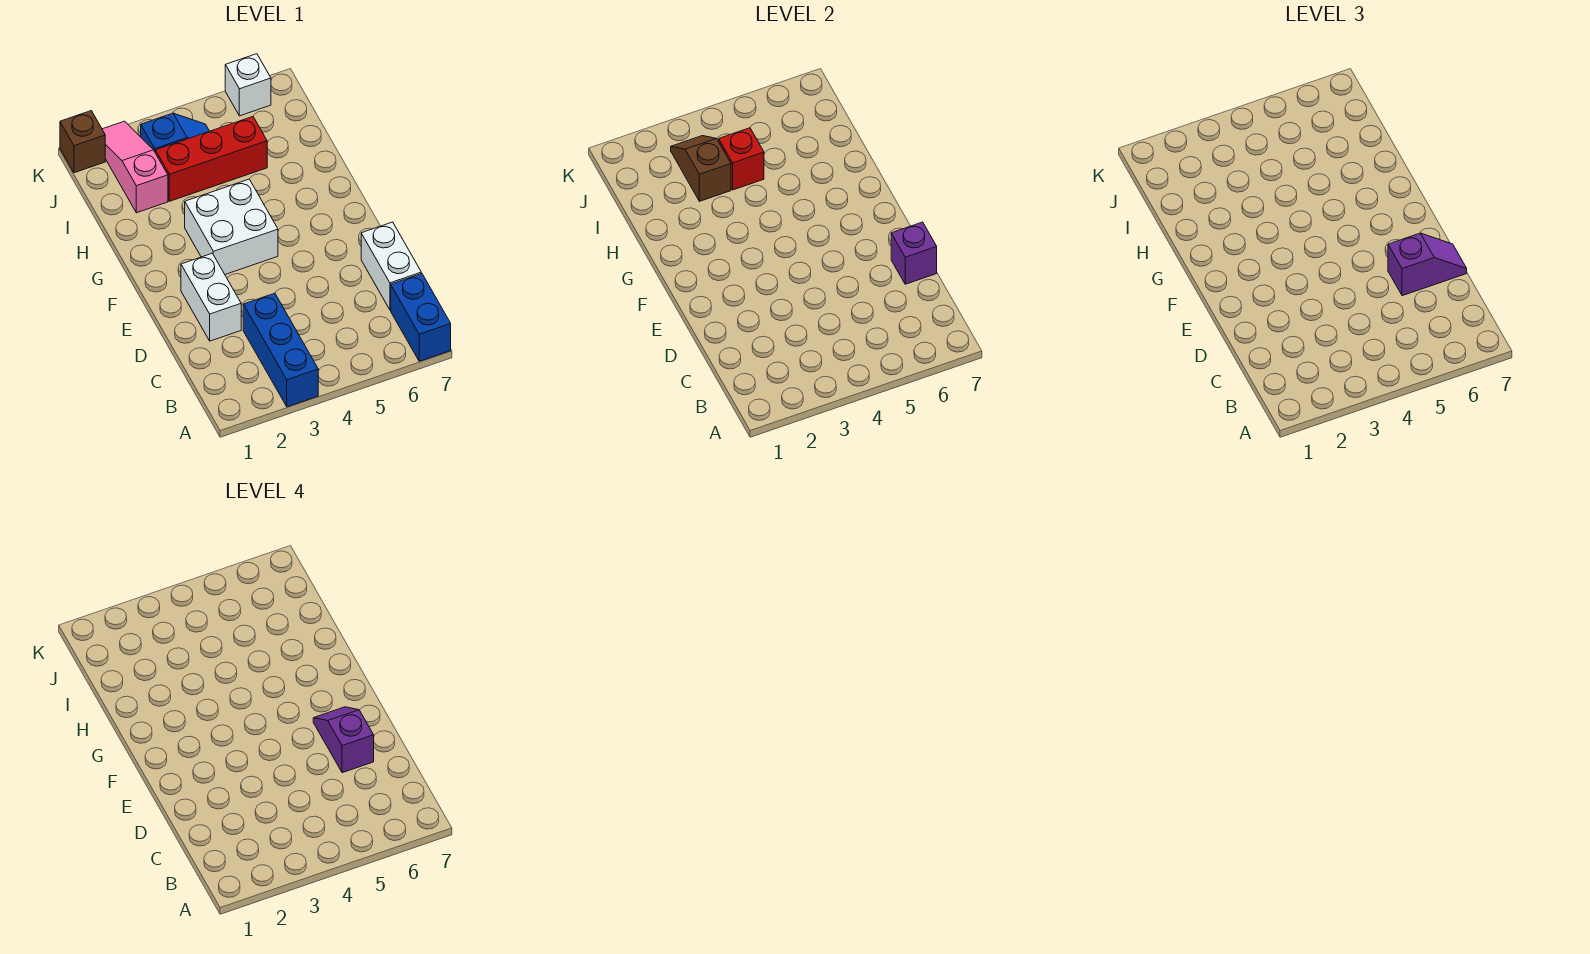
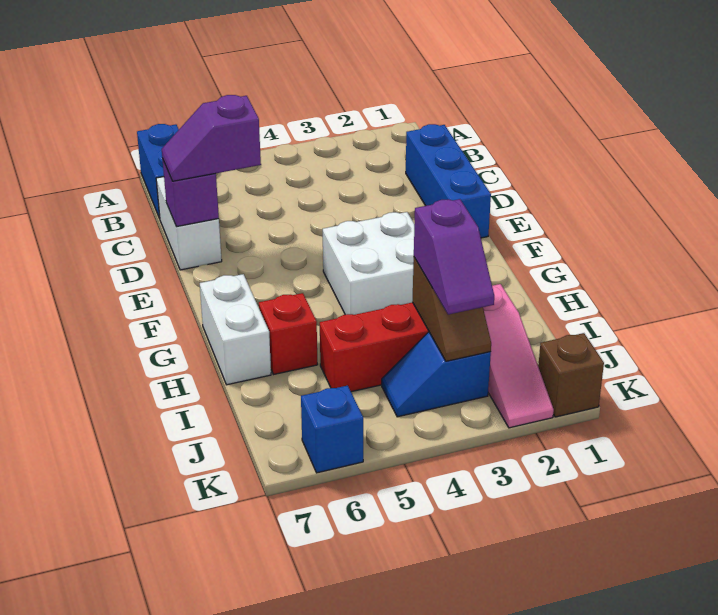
blue 1x3 brick [243,293,318,407] -> blue 1x3 brick moved to [406,124,491,238]
white 1x2 brick [181,253,241,341] -> white 1x2 brick moved to [200,274,271,385]
purple 1x2 slope [313,707,374,773] -> purple 1x2 slope moved to [414,199,494,315]
red 1x1 brick [719,128,764,190] -> red 1x1 brick moved to [259,293,318,375]
white 1x1 brick [225,54,271,116] -> blue 1x1 brick [301,385,363,473]

